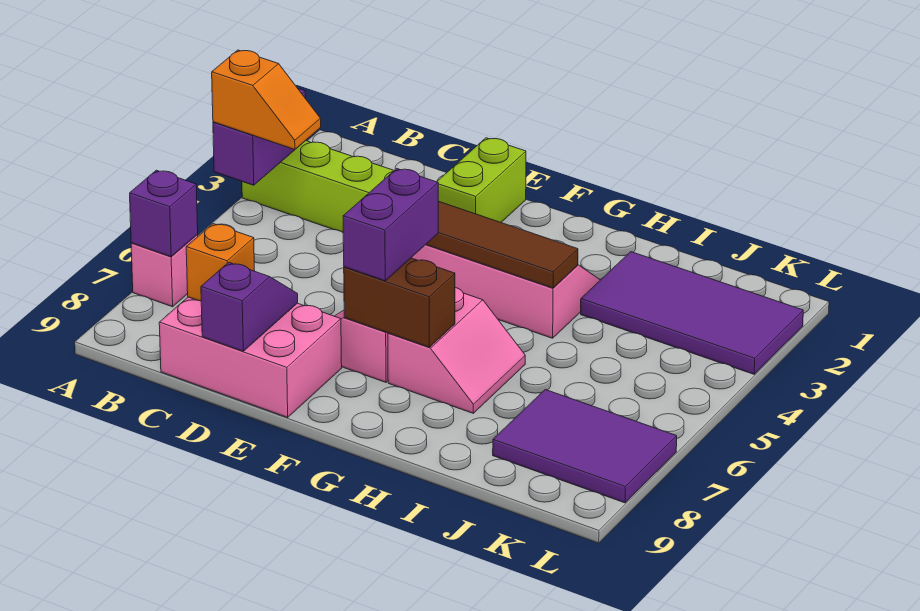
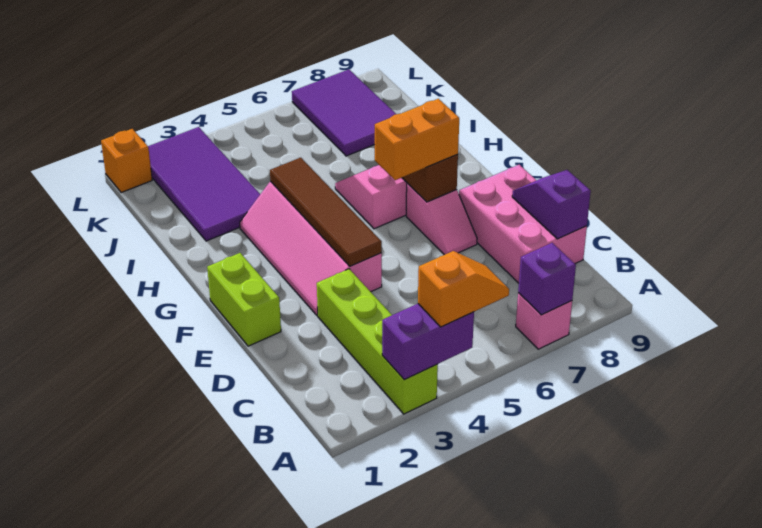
orange 1x2 slope [212,50,321,150] -> orange 1x2 slope turned to [418,251,509,327]
orange 1x1 brick [186,224,255,301] -> orange 1x1 brick moved to [101,129,152,193]
purple 1x2 slope [201,262,298,351] -> purple 1x2 slope turned to [512,170,591,239]
lime 1x2 brick [437,138,526,222] -> lime 1x2 brick turned to [207,253,281,346]
purple 1x2 brick [343,169,438,281] -> orange 1x2 brick [375,99,459,180]

